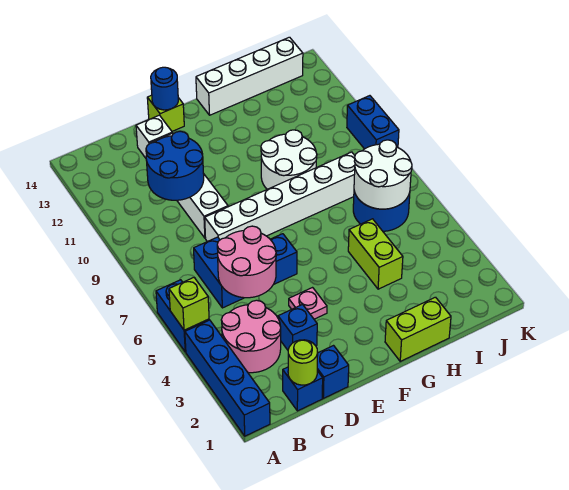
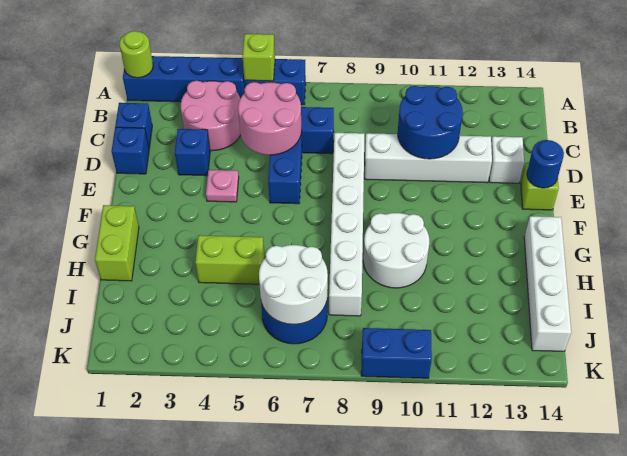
lime 1x1 round brick [288,340,318,385] -> lime 1x1 round brick moved to [119,31,153,78]

